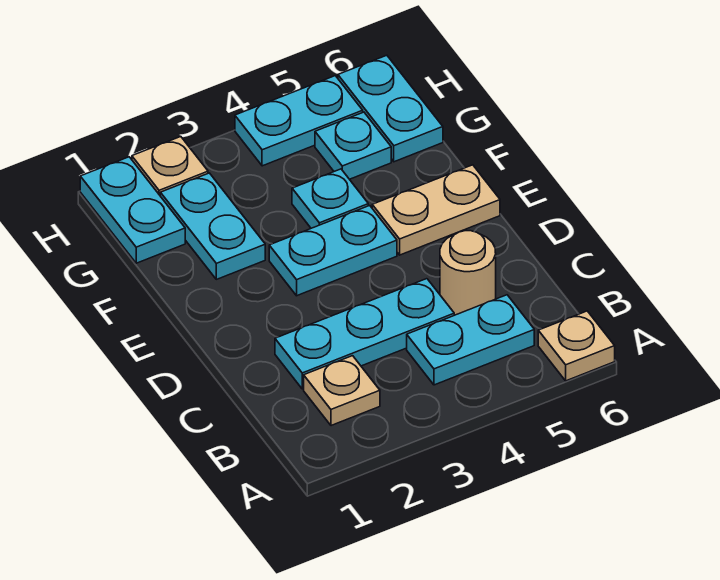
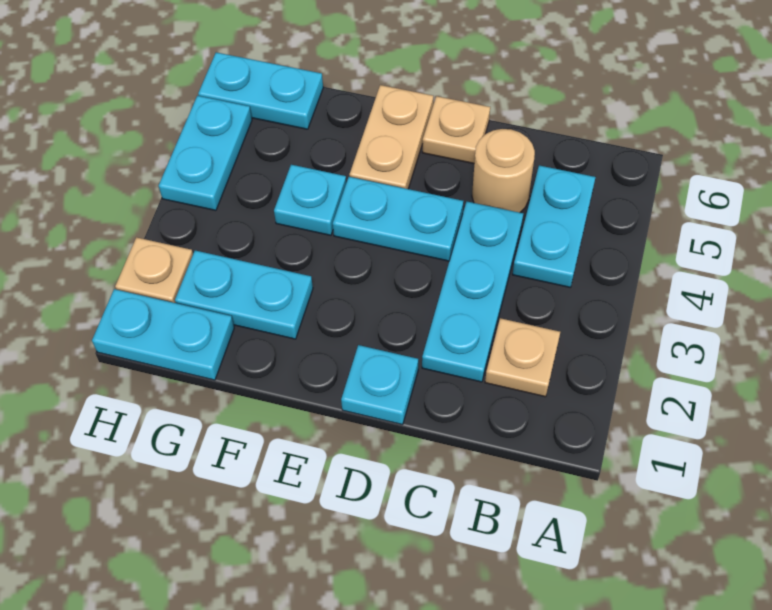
tan 1x1 plate [538,311,615,381] -> tan 1x1 plate moved to [422,96,490,164]
cyan 1x2 plate [269,206,397,296] -> cyan 1x2 plate turned to [333,177,463,261]
cyan 1x1 plate [315,112,391,179] -> cyan 1x1 plate moved to [341,345,418,425]

